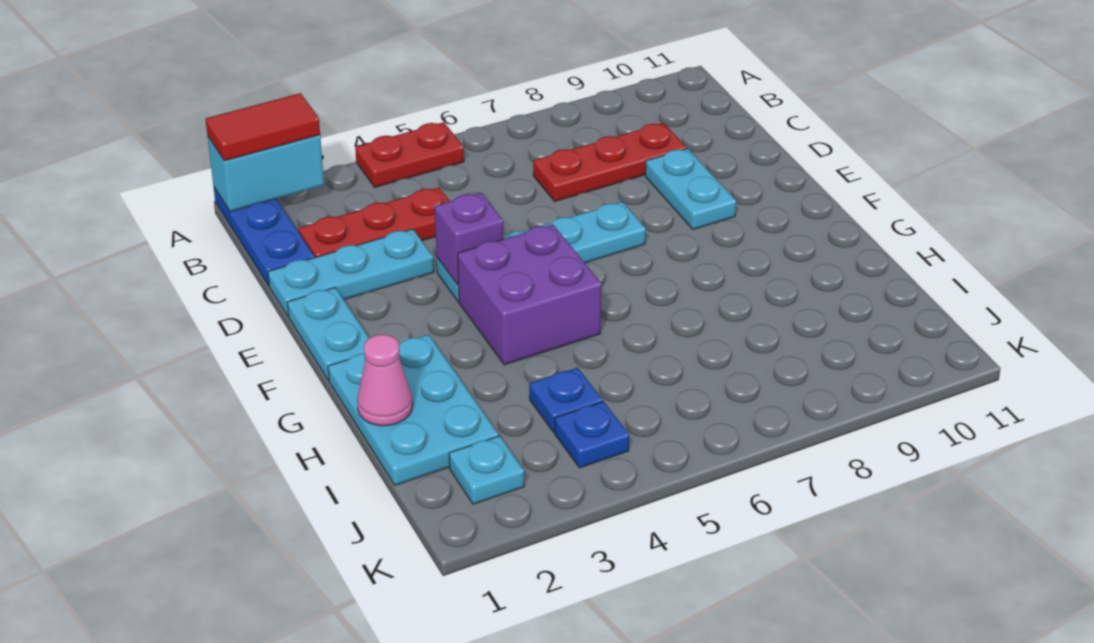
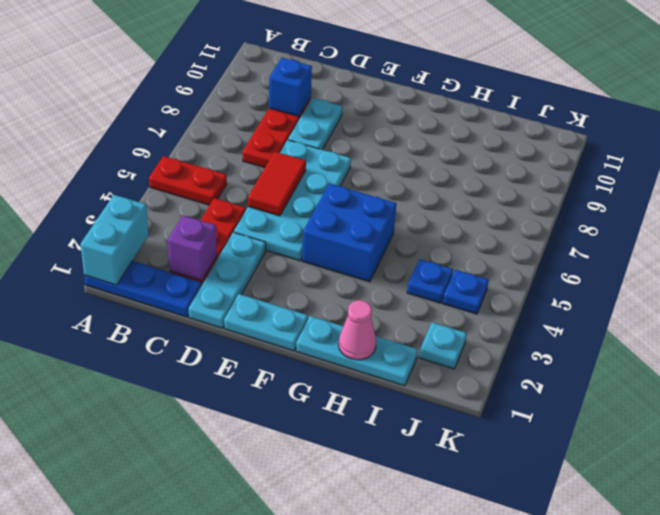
red 1x2 tile [205,93,320,161] -> red 1x2 tile moved to [248,152,306,216]
red 1x2 plate [355,122,464,187] -> red 1x2 plate turned to [149,156,227,205]
none -> blue 1x1 brick [269,58,312,116]
cyan 1x2 plate [645,149,736,229] -> cyan 1x2 plate turned to [288,98,342,150]
cyan 1x4 plate [437,202,646,302] -> cyan 2x4 plate [234,140,351,261]
purple 1x1 brick [435,193,503,285] -> purple 1x1 brick moved to [168,216,217,281]
purple 2x2 brick [457,225,601,365] -> blue 2x2 brick [302,184,396,282]
cyan 2x3 plate [328,335,499,485] -> cyan 1x3 plate [296,316,418,386]

